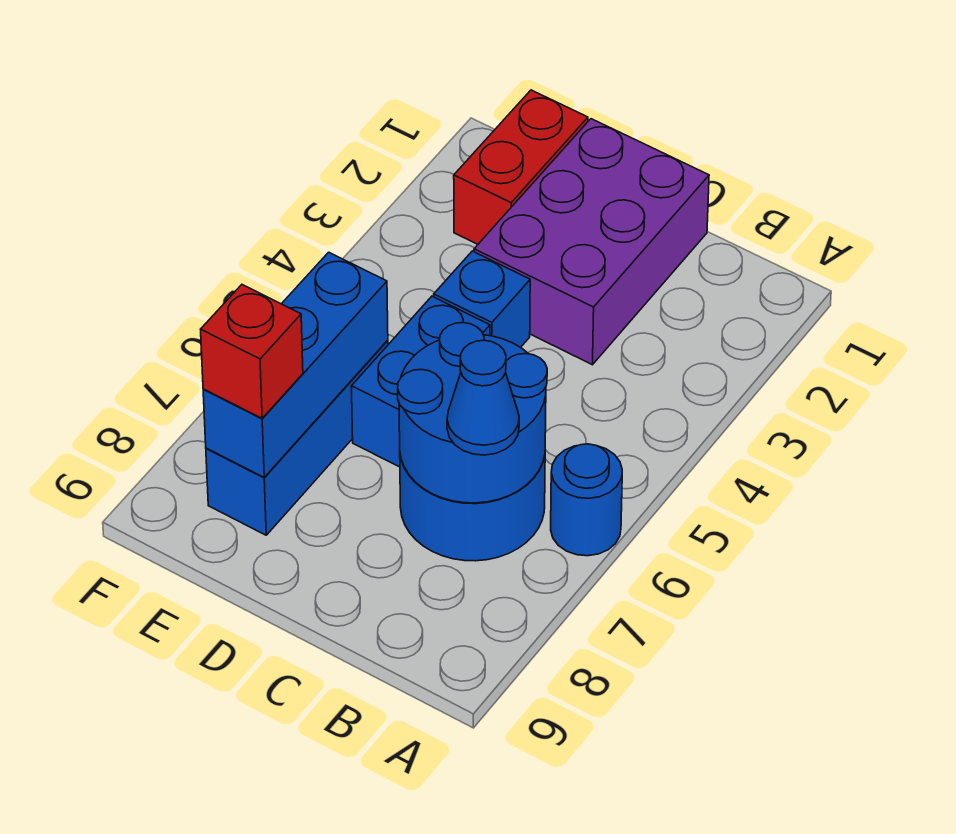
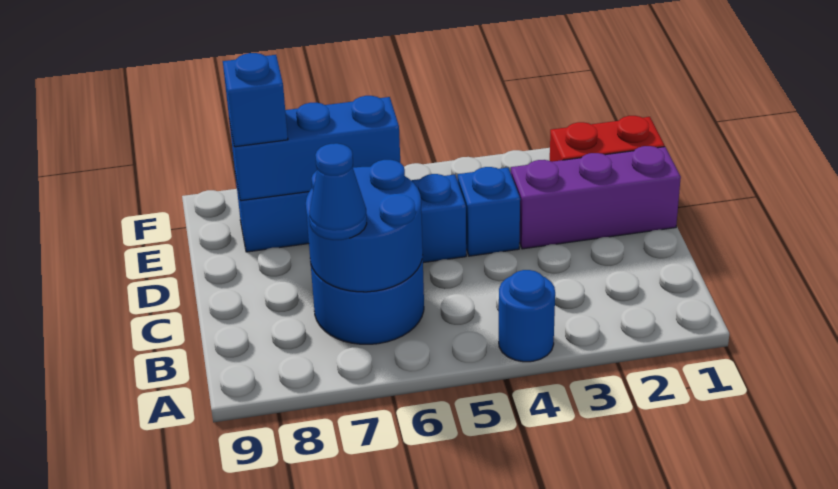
blue 1x1 round brick [551,444,622,556] -> blue 1x1 round brick moved to [499,270,555,362]
purple 2x3 brick [474,119,709,365] -> purple 1x3 brick [511,146,681,249]
red 1x1 brick [201,285,303,418] -> blue 1x1 brick [223,53,288,147]

